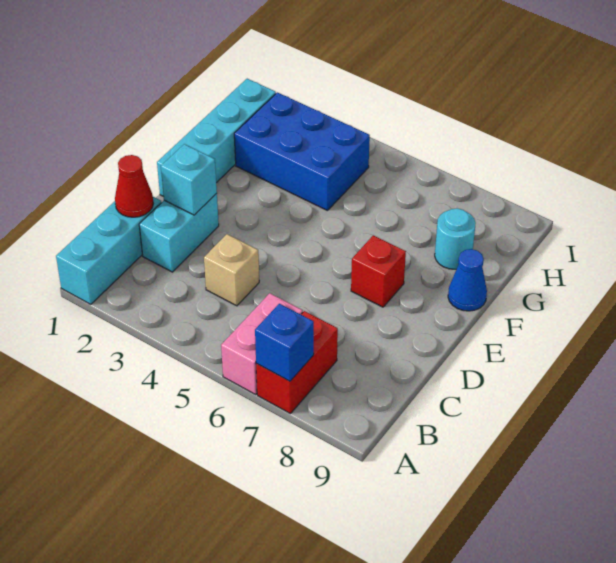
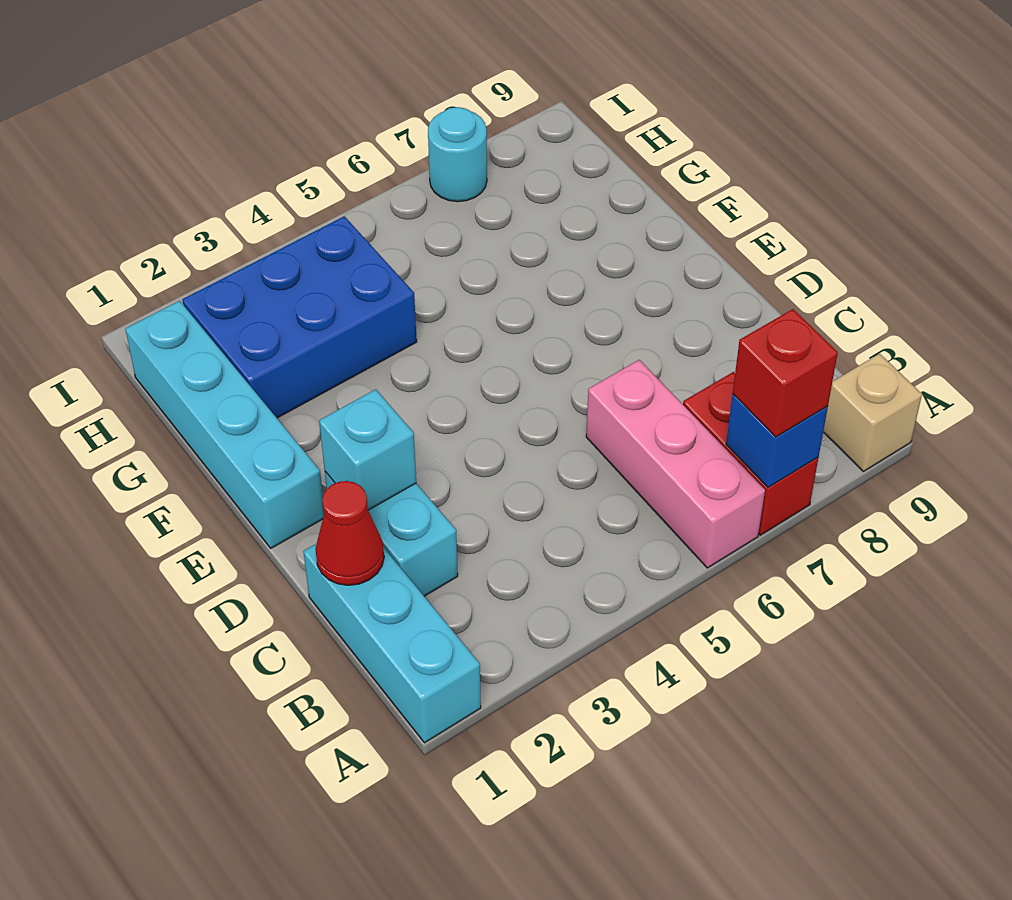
pink 1x2 brick [221,293,303,394] -> pink 1x3 brick [586,360,765,568]
tan 1x1 brick [204,234,259,306] -> tan 1x1 brick moved to [823,354,922,471]
red 1x1 brick [351,235,406,307] -> red 1x1 brick moved to [733,309,838,437]
blue 1x1 cone [448,249,487,311] -> none
cyan 1x1 round brick [435,208,476,269] -> cyan 1x1 round brick moved to [428,107,487,202]

